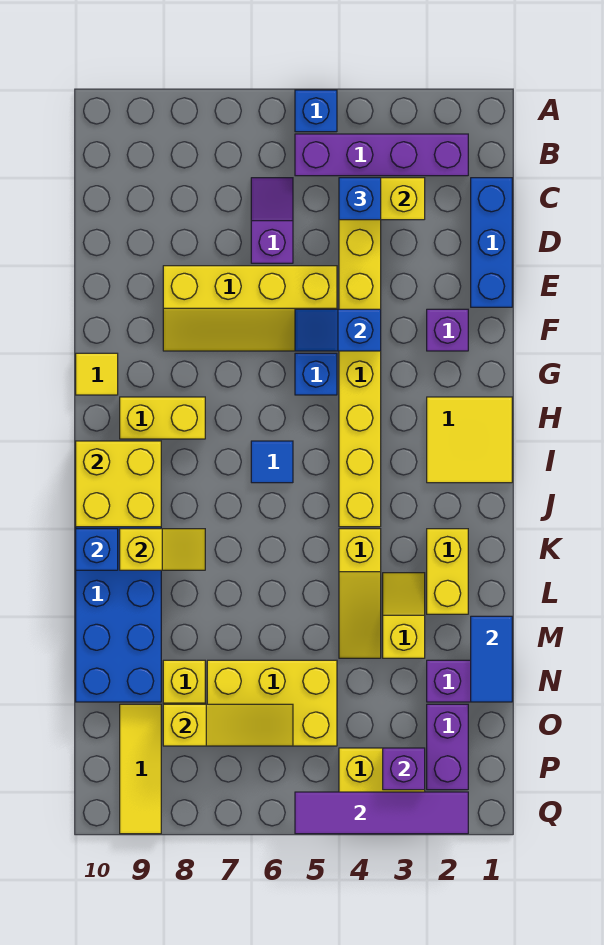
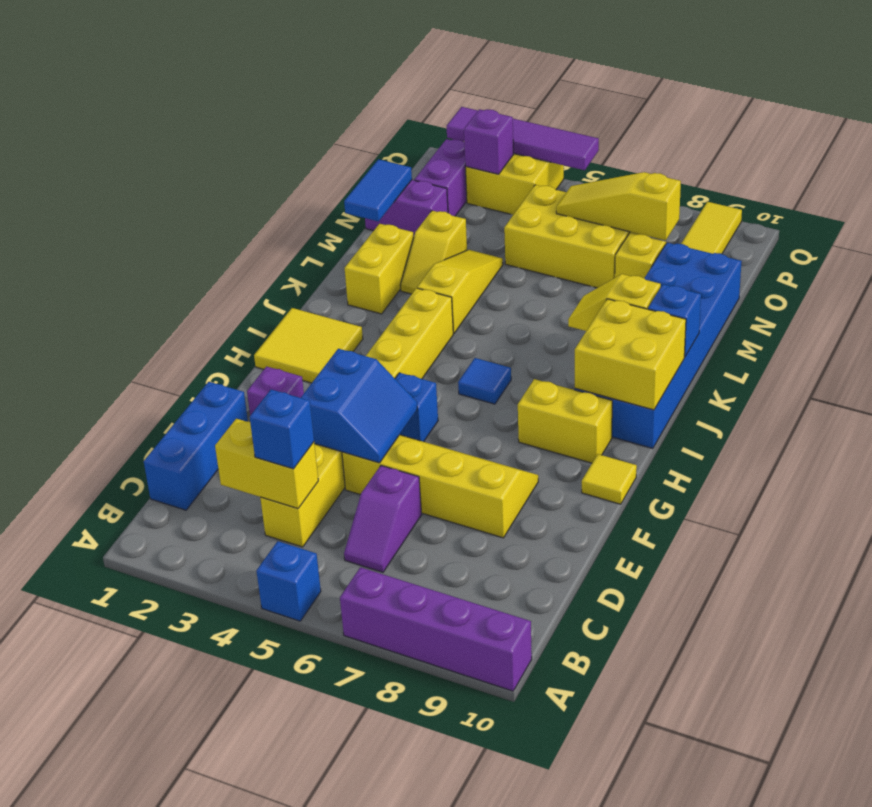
purple 1x4 brick [295,134,468,176] -> purple 1x4 brick moved to [340,567,532,691]
blue 1x2 slope [295,309,381,351] -> blue 2x2 slope [301,349,417,463]

